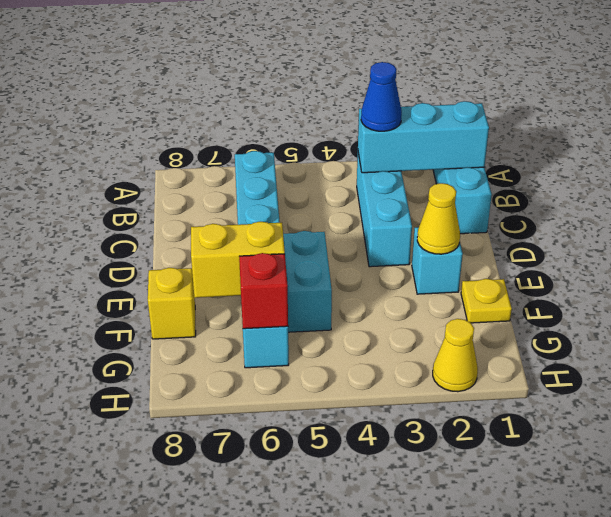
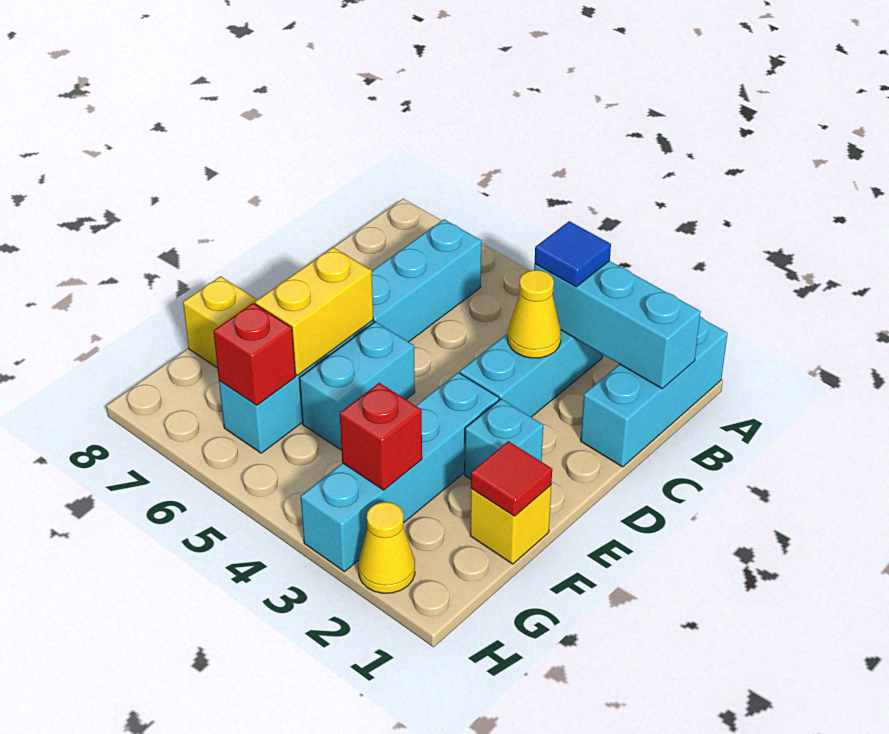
blue 1x1 cone [361,62,402,131] -> blue 1x1 tile [535,221,611,287]
yellow 1x1 cone [417,183,460,254] -> yellow 1x1 cone moved to [508,270,561,358]
none -> cyan 1x4 brick [301,372,499,572]
yellow 1x1 plate [461,279,512,323] -> yellow 1x1 brick [470,485,551,564]
none -> red 1x1 tile [471,441,552,516]
yellow 1x2 brick [191,222,285,298] -> yellow 1x2 brick turned to [255,247,373,375]
none -> red 1x1 brick [340,383,422,490]

